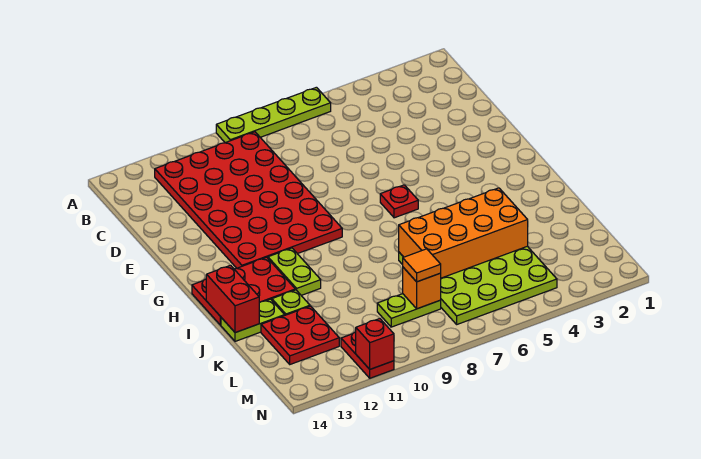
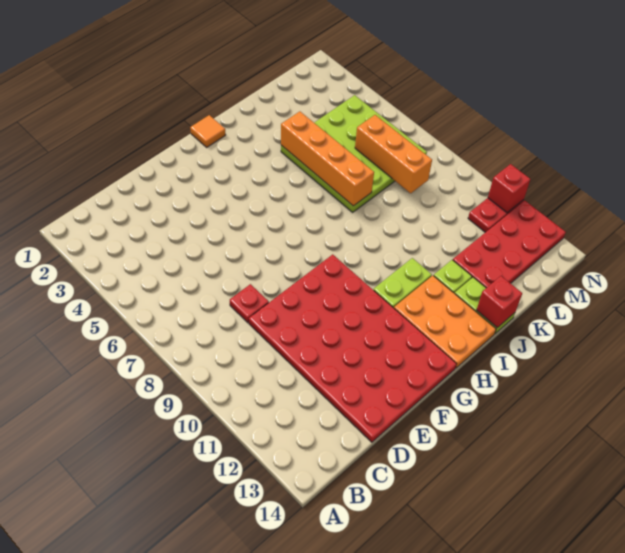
lime 1x4 plate [216,87,331,143] -> none
red 4x6 plate [155,132,342,268] -> red 4x6 plate turned to [249,254,457,442]
red 1x1 plate [380,185,418,218] -> red 1x1 plate moved to [230,284,269,323]
red 2x3 plate [192,257,295,325] -> orange 2x3 plate [394,276,496,368]
red 1x2 brick [206,265,259,333] -> red 1x1 brick [477,276,522,327]
orange 2x4 brick [399,188,528,278] -> orange 1x4 brick [281,111,374,206]
red 2x2 plate [261,306,339,364] -> red 2x4 plate [453,201,566,288]
lime 1x2 plate [377,294,441,327] -> none
orange 1x1 brick [403,267,441,309] -> orange 1x3 brick [355,115,432,193]
orange 1x1 tile [403,249,441,282] -> orange 1x1 tile moved to [190,115,226,147]

